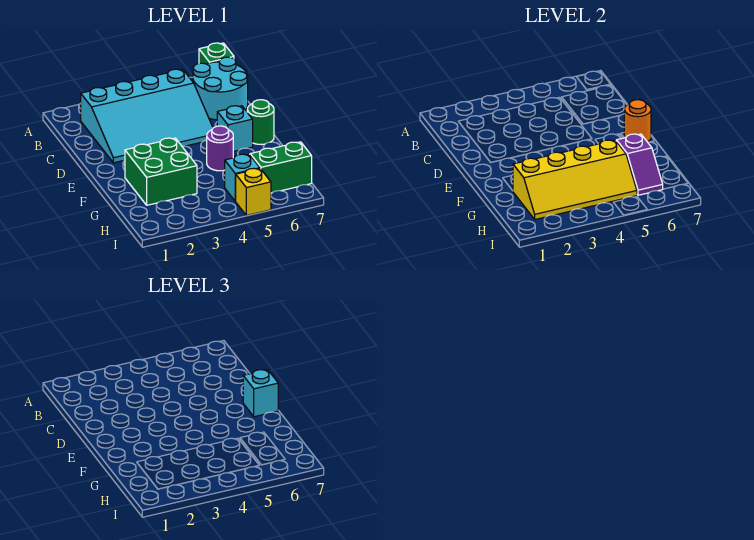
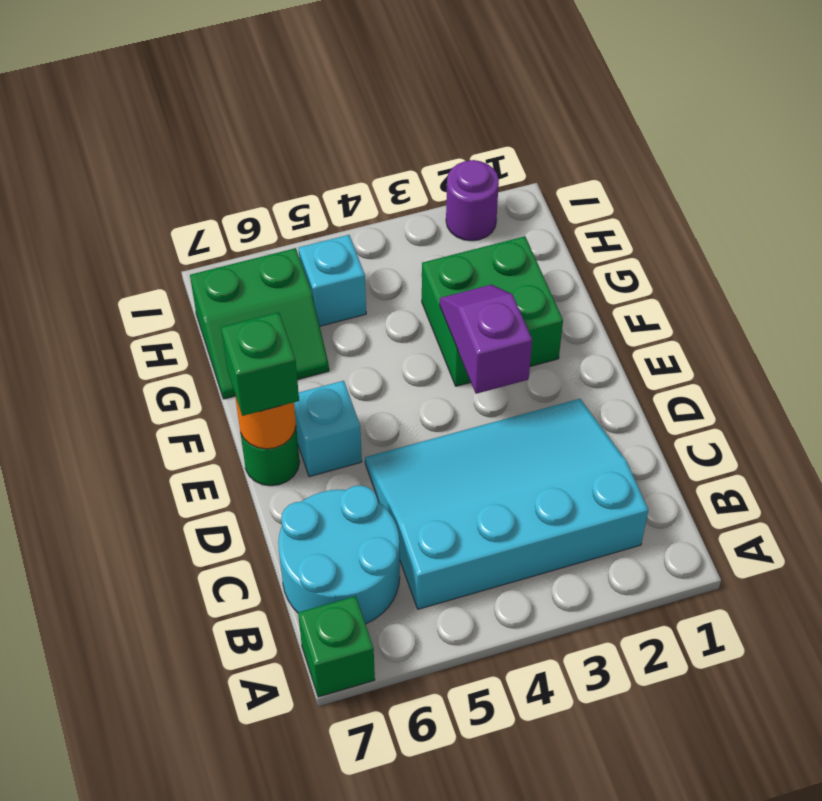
cyan 1x1 brick [243,370,278,417] -> green 1x1 brick [221,312,299,416]
purple 1x1 round brick [207,126,233,171] -> purple 1x1 round brick moved to [446,160,499,241]
yellow 2x4 slope [513,140,637,219] -> none
purple 1x2 slope [616,134,663,195] -> purple 1x2 slope moved to [440,285,532,394]
yellow 1x1 brick [236,168,271,215] -> none

